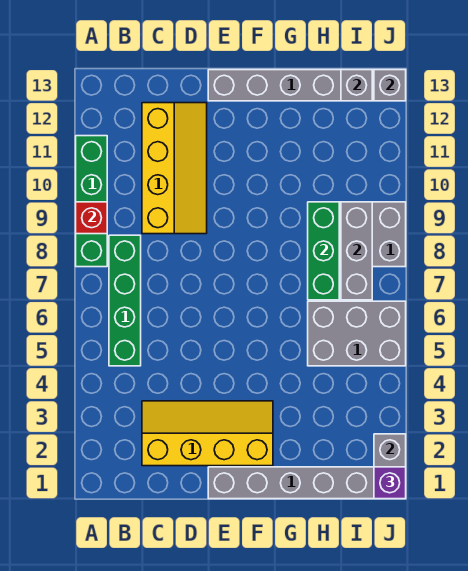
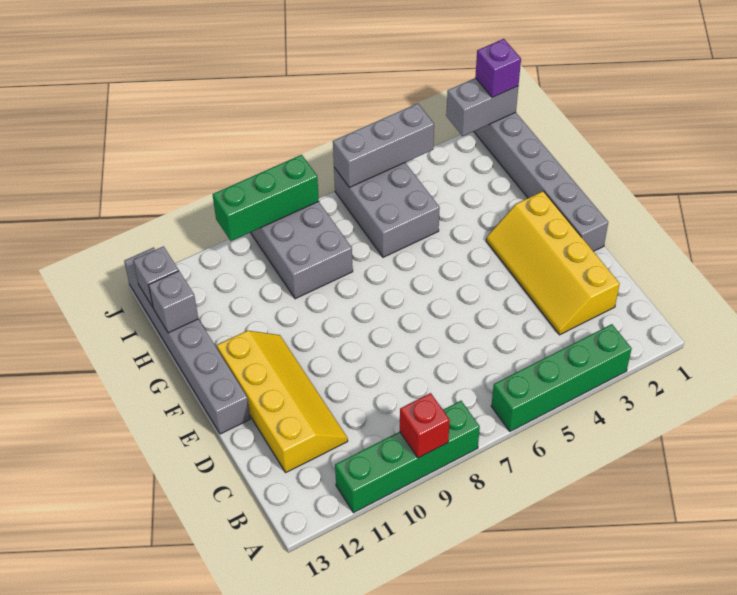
green 1x4 brick [109,235,141,366] -> green 1x4 brick moved to [491,324,632,431]
yellow 2x4 slope [142,103,207,234] -> yellow 2x4 slope turned to [217,331,348,472]
green 1x3 brick [308,202,339,300] -> green 1x3 brick moved to [213,155,319,241]
grey 1x3 brick [341,202,372,300] -> grey 1x3 brick moved to [333,103,434,187]
grey 1x1 brick [374,70,406,101] -> grey 1x1 brick moved to [149,271,198,333]

